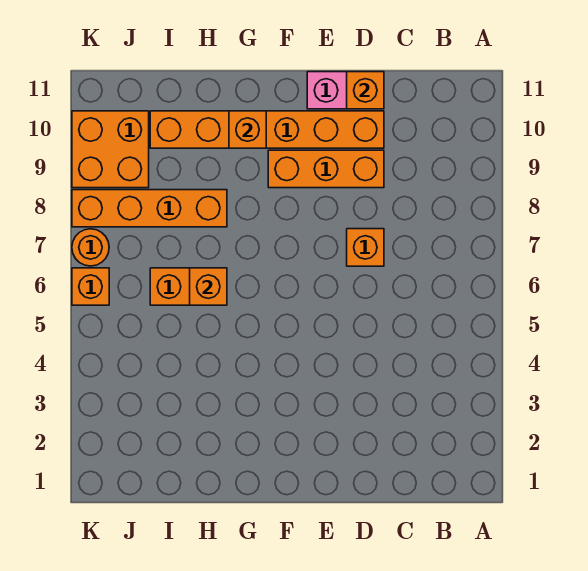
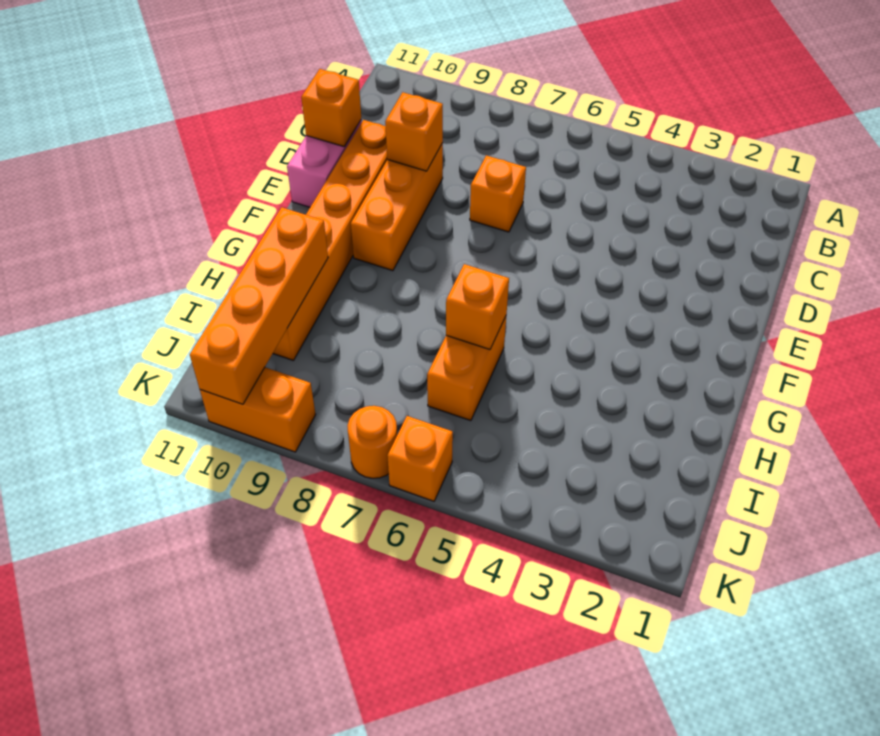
orange 1x1 brick [229,111,266,148] -> orange 1x1 brick moved to [385,92,443,171]
orange 1x4 brick [72,190,227,227] -> orange 1x4 brick moved to [190,207,328,404]
orange 2x2 brick [72,111,149,188] -> orange 1x2 brick [200,367,316,452]

